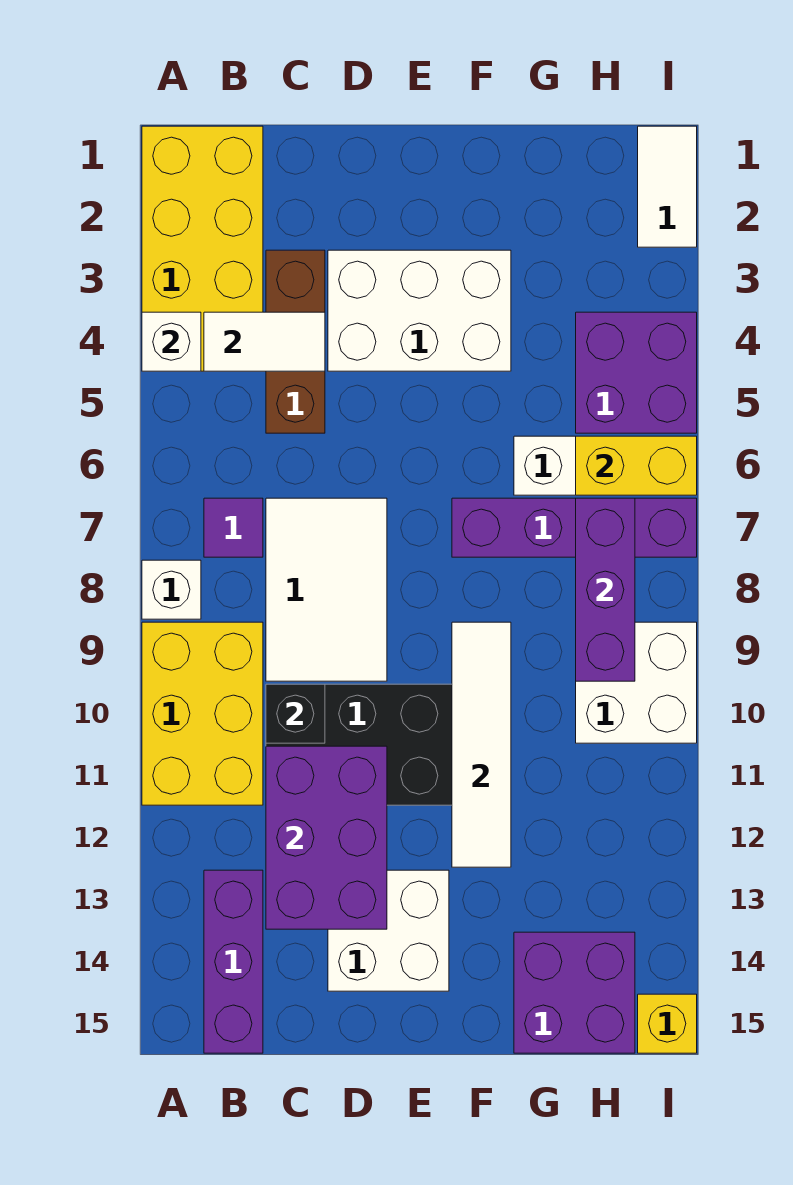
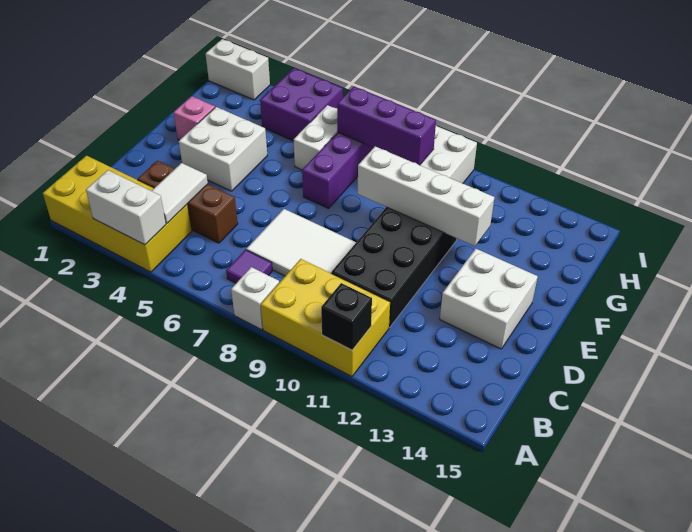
white 1x1 brick [142,312,201,371] -> white 1x2 brick [86,170,166,245]
purple 1x3 brick [204,870,263,1053] -> none
black 1x1 brick [266,684,325,743] -> black 1x1 brick moved to [321,283,372,350]
purple 2x3 brick [266,746,387,929] -> none
white 2x3 brick [328,250,511,371] -> white 2x2 brick [179,107,267,191]
none -> pink 1x1 brick [174,96,215,140]
white 1x4 tile [452,622,511,867] -> white 1x4 brick [358,146,494,246]
purple 2x2 brick [514,932,635,1053] -> none
yellow 1x2 brick [576,436,697,495] -> none
white 1x2 tile [638,126,697,247] -> white 1x2 brick [205,39,270,100]
yellow 1x1 brick [638,994,697,1053] -> none

